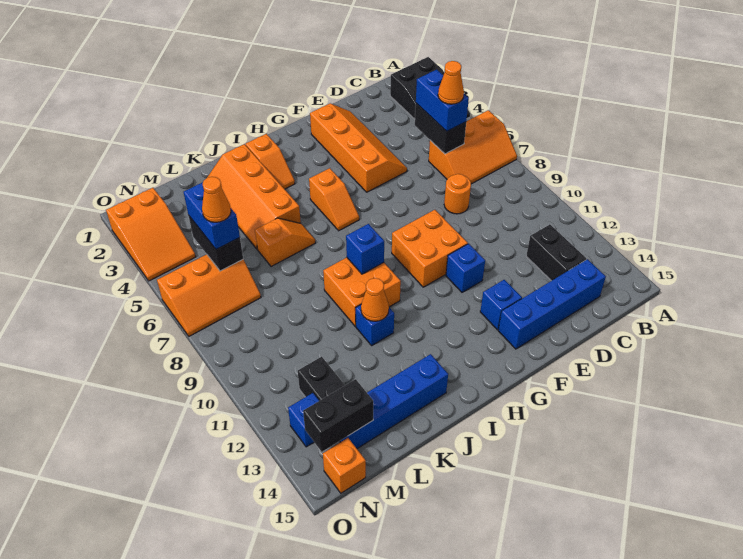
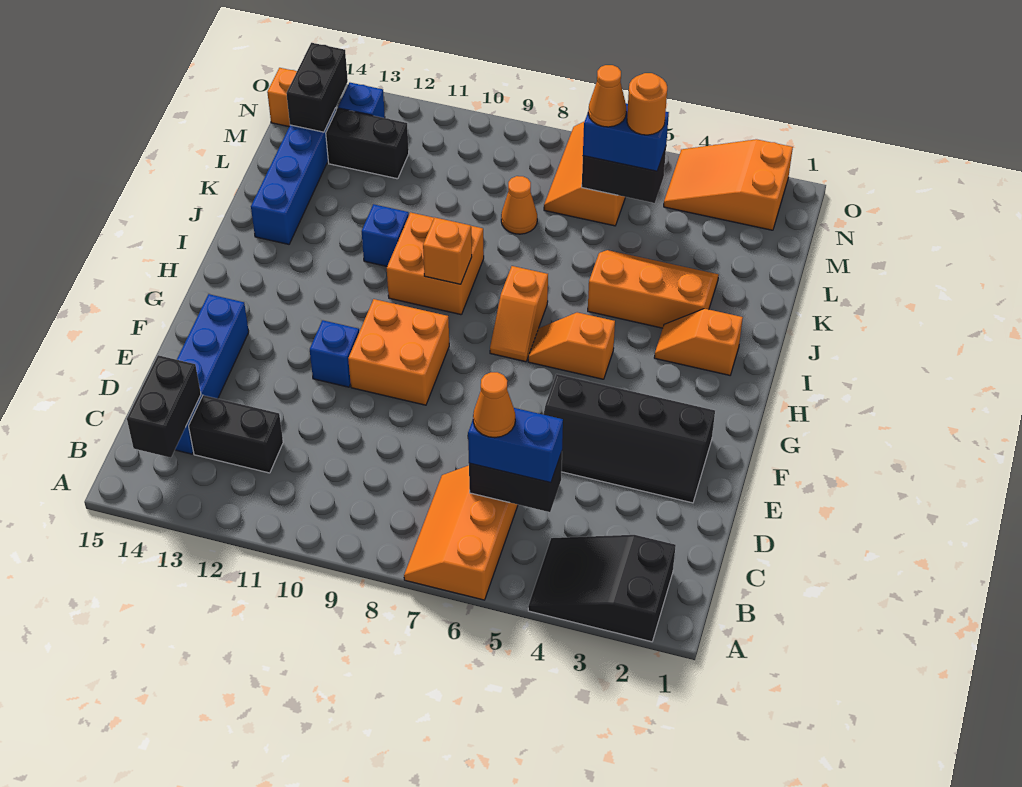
none -> black 1x2 brick [127,355,201,458]
orange 1x1 round brick [444,174,471,214] -> orange 1x1 round brick moved to [627,73,667,135]
orange 2x4 slope [310,104,407,192] -> black 2x4 slope [543,374,715,503]
blue 1x1 brick [480,280,522,330] -> none
blue 1x1 brick [346,224,384,274] -> orange 1x1 brick [423,217,472,284]
orange 2x4 slope [207,144,301,249] -> orange 2x3 slope [588,250,719,328]
orange 1x2 slope [255,218,315,267] -> orange 1x2 slope moved to [490,266,548,362]
orange 1x1 cone [361,278,389,321] -> orange 1x1 cone moved to [501,176,537,234]

